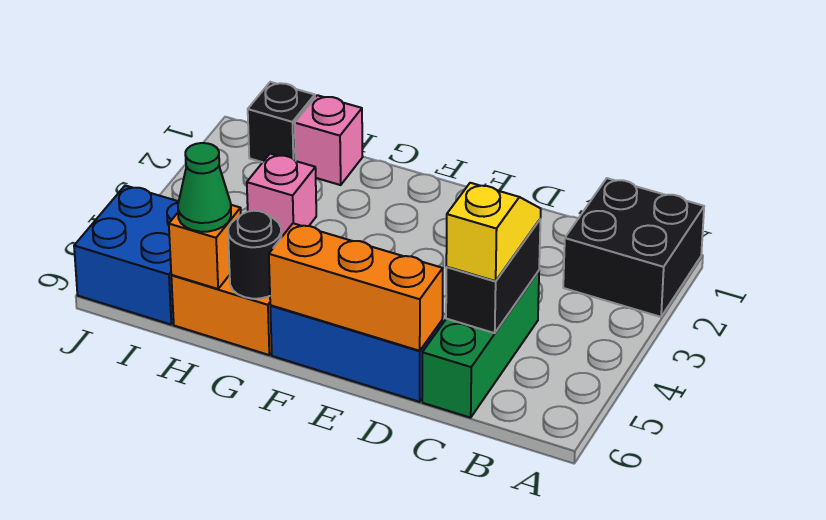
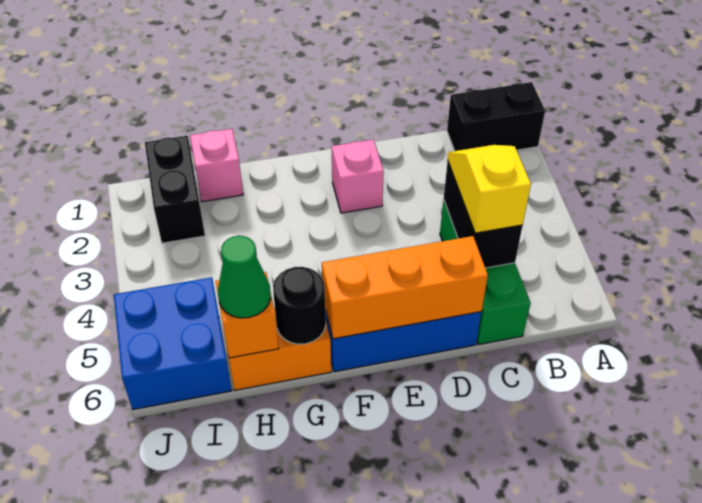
black 2x2 brick [563,178,704,317] -> black 1x2 brick [447,82,545,151]
pink 1x1 brick [247,154,316,238] -> pink 1x1 brick moved to [331,140,384,213]
black 1x1 brick [248,82,315,162] -> black 1x2 brick [145,136,205,243]

